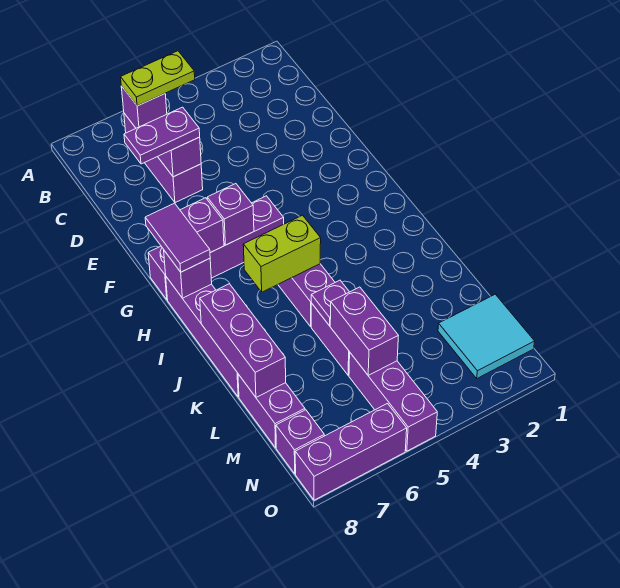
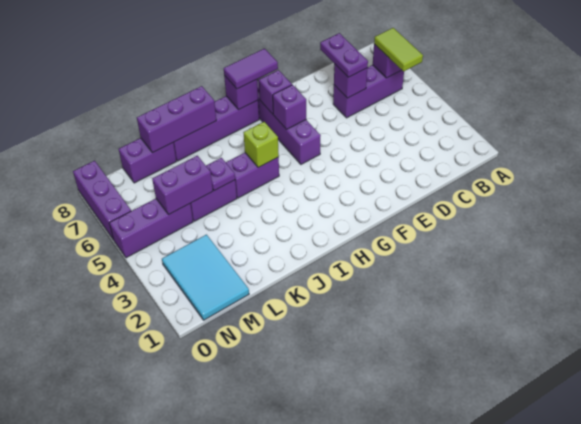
lime 1x2 plate [121,51,195,106] -> lime 1x2 tile [374,28,423,71]
lime 1x2 brick [243,215,321,292] -> lime 1x1 brick [243,122,279,168]
cyan 2x2 tile [438,294,535,378] -> cyan 2x3 tile [162,235,249,320]
purple 1x1 brick [276,410,324,474] -> none

